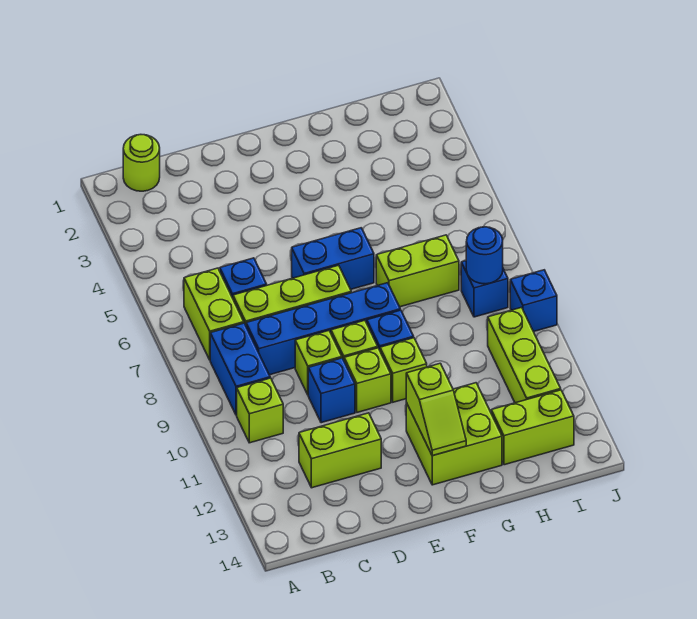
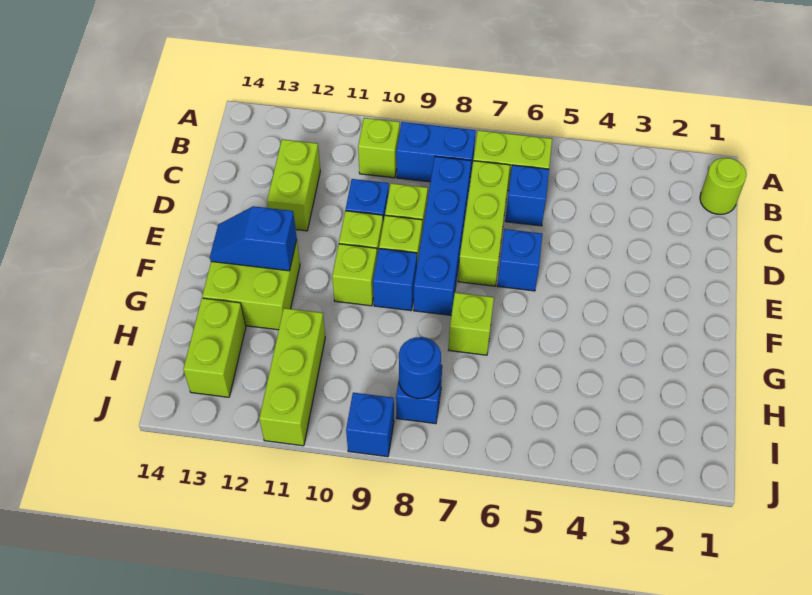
blue 1x2 brick [292,228,374,289] -> blue 1x1 brick [498,229,542,291]
lime 1x2 slope [406,363,466,456] -> blue 1x2 slope [210,206,297,271]
lime 1x2 brick [376,235,459,307] -> lime 1x1 brick [449,293,494,355]
lime 1x3 brick [488,307,561,403] -> lime 1x3 brick turned to [259,308,325,446]

